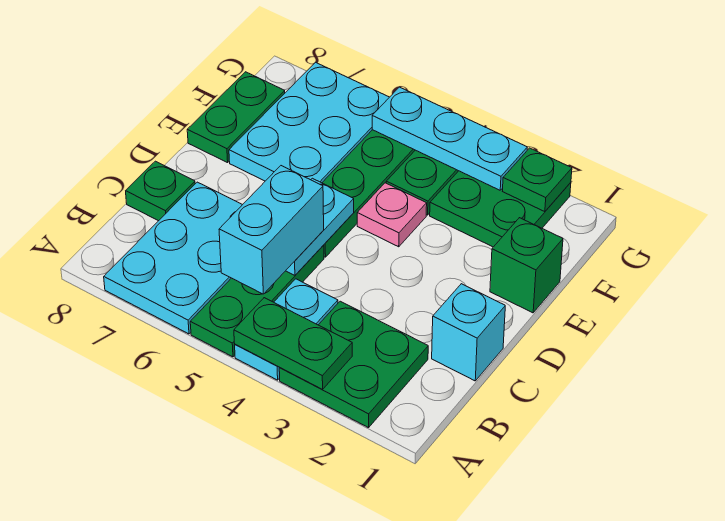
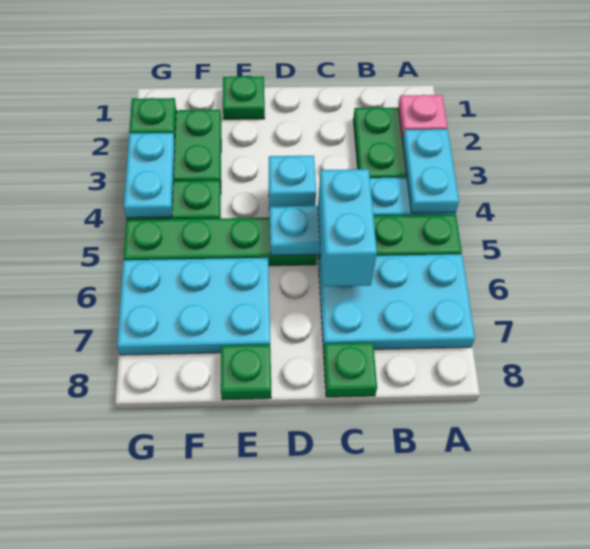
green 1x2 plate [234,298,352,389] -> cyan 1x2 plate [402,129,459,213]
cyan 1x2 brick [219,166,324,294] -> cyan 1x2 brick turned to [318,169,377,286]
cyan 1x1 brick [432,284,505,381] -> cyan 1x1 brick moved to [269,156,316,217]
green 1x1 brick [490,218,563,313] -> green 1x1 plate [223,76,265,119]
pink 1x1 plate [357,183,427,247] -> pink 1x1 plate moved to [398,95,447,139]
green 1x2 plate [187,72,285,163] -> green 1x1 plate [221,345,271,400]
cyan 1x3 plate [372,87,527,190] -> cyan 1x2 plate [124,133,175,218]

